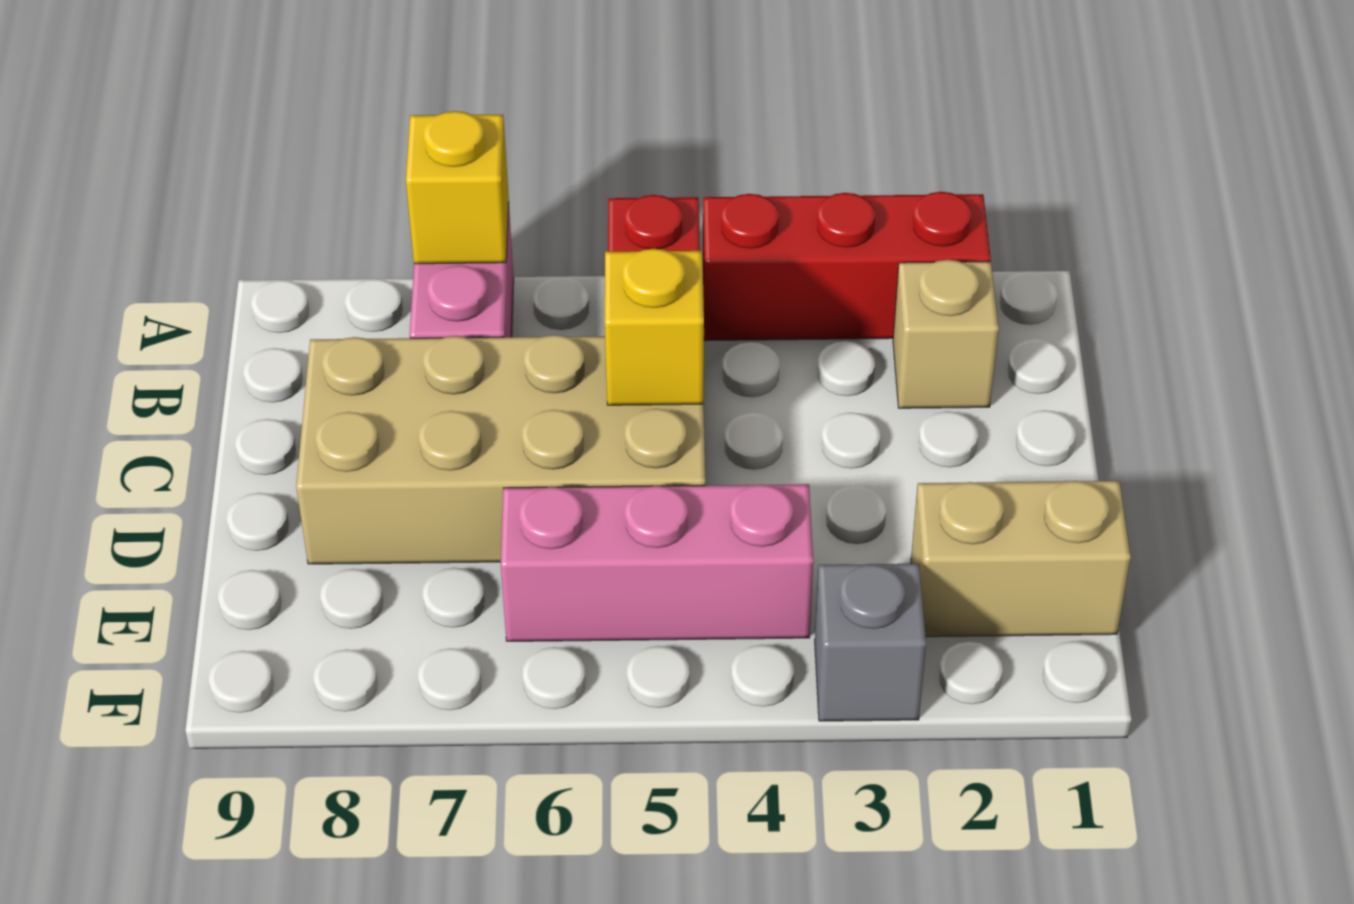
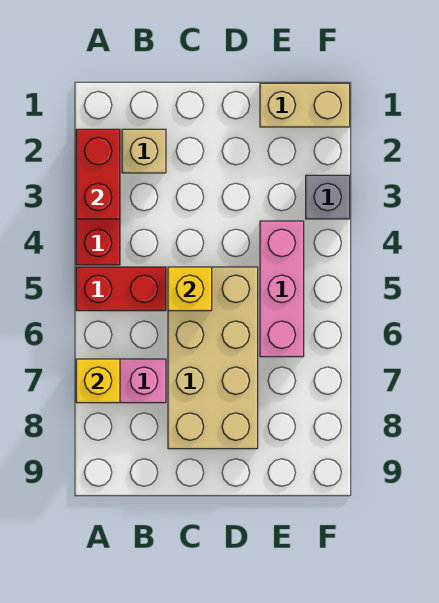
none -> red 1x2 brick [76,129,120,219]
tan 1x2 brick [911,481,1131,637] -> tan 1x2 brick turned to [260,83,350,127]

